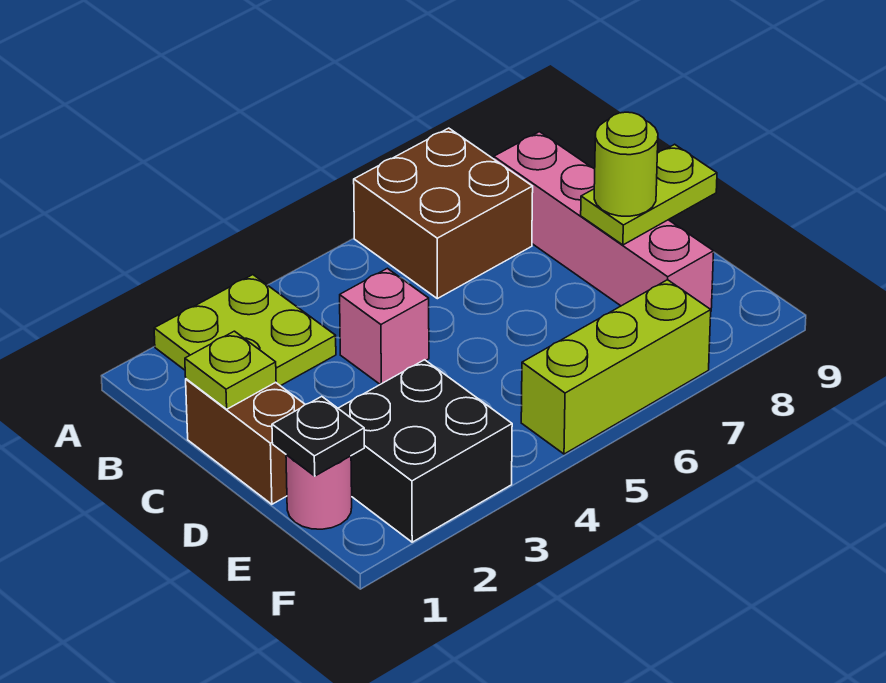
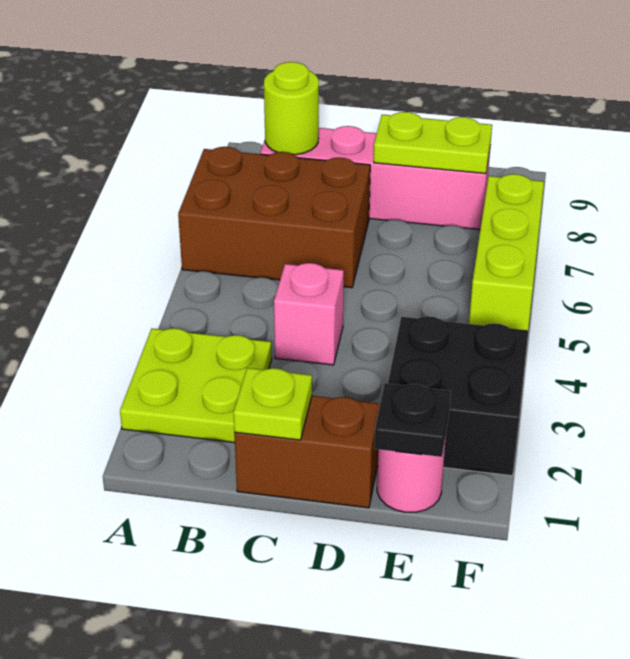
brown 2x2 brick [354,128,533,299] -> brown 2x3 brick [178,147,370,288]
lime 1x2 plate [581,144,717,245] -> lime 1x2 plate turned to [374,112,492,174]
lime 1x1 round brick [594,112,658,216] -> lime 1x1 round brick moved to [264,62,319,155]

